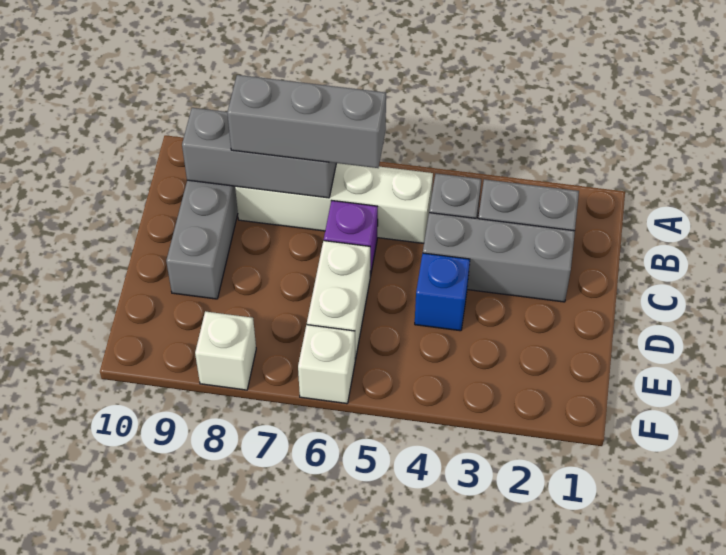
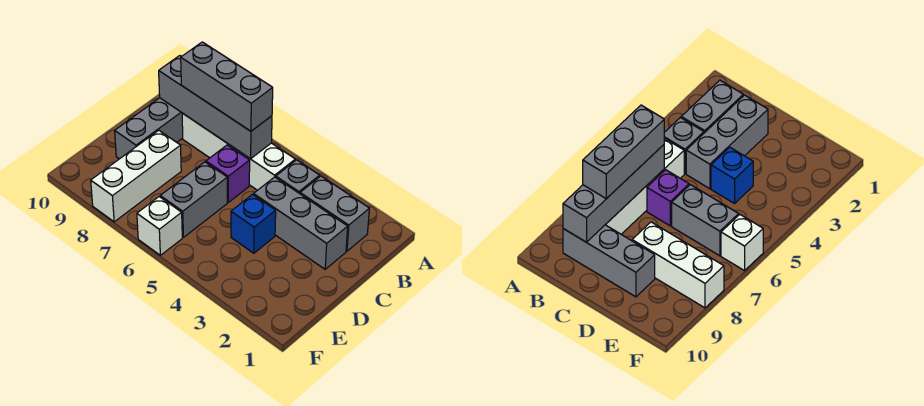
grey 1x3 brick [182,108,336,198] -> grey 1x4 brick [159,56,272,159]
white 1x2 brick [307,241,370,360] -> grey 1x2 brick [160,162,227,237]
white 1x1 brick [195,311,256,390] -> white 1x3 brick [91,130,181,222]

